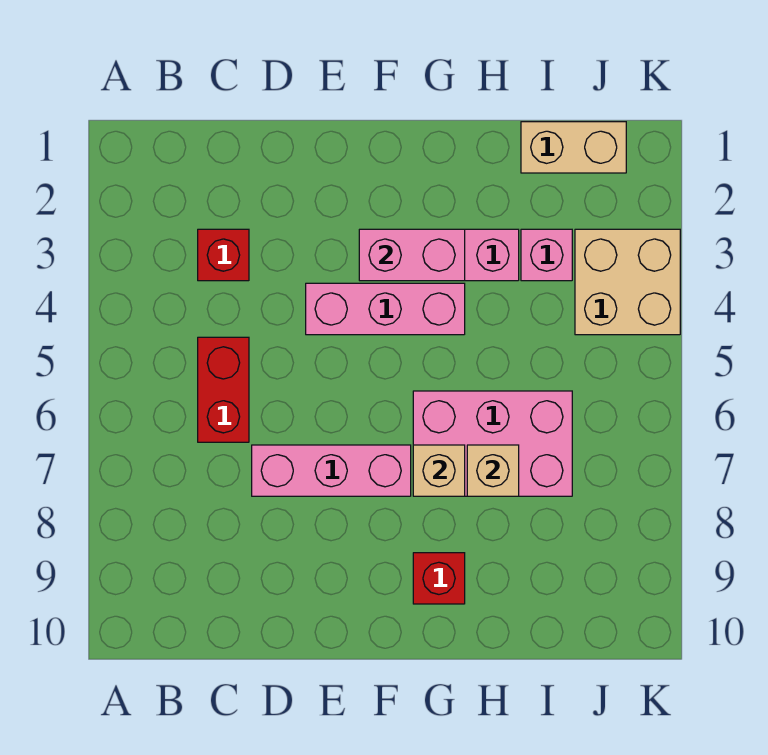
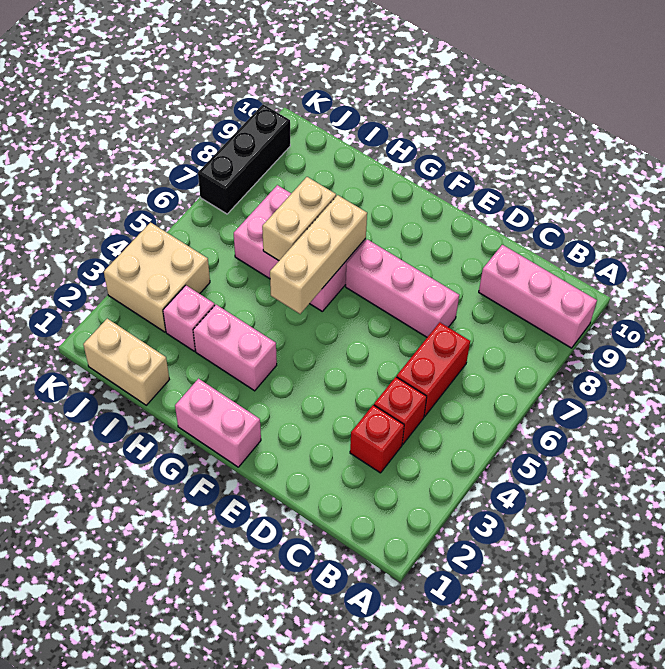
pink 1x3 brick [306,283,465,335] -> pink 1x3 brick moved to [479,245,597,348]
pink 1x2 brick [359,229,465,281] -> pink 1x2 brick moved to [175,379,261,467]
tan 1x1 brick [413,445,465,496] -> tan 1x3 brick [270,195,367,314]
red 1x1 brick [413,553,465,604] -> red 1x1 brick moved to [374,377,427,444]
tan 1x1 brick [467,445,519,496] -> tan 1x2 brick [262,177,336,261]
none -> black 1x3 brick [198,104,290,214]

